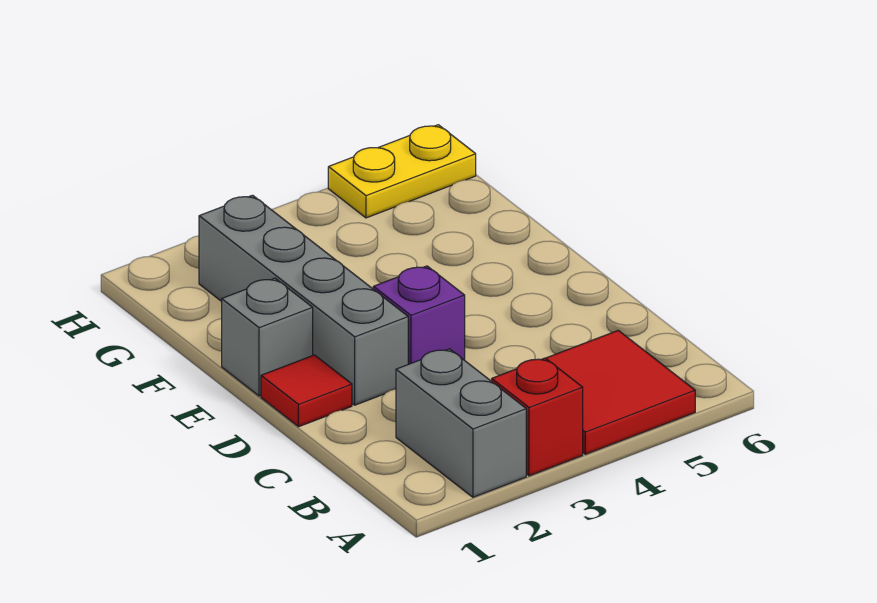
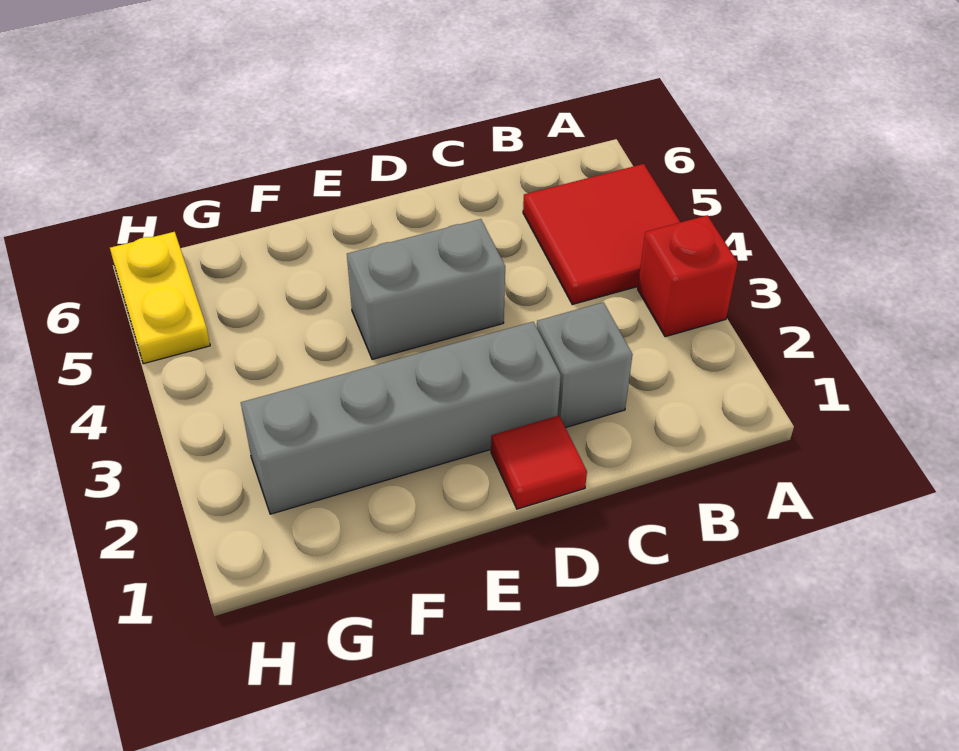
grey 1x2 brick [396,349,526,497] -> grey 1x2 brick moved to [347,219,505,359]
purple 1x1 brick [373,266,465,364] -> none
grey 1x1 brick [222,278,313,396] -> grey 1x1 brick moved to [537,302,633,428]

